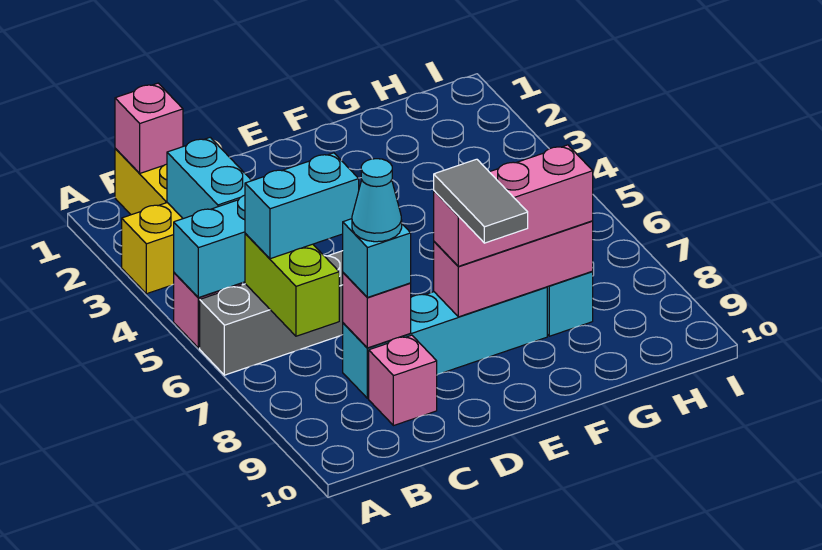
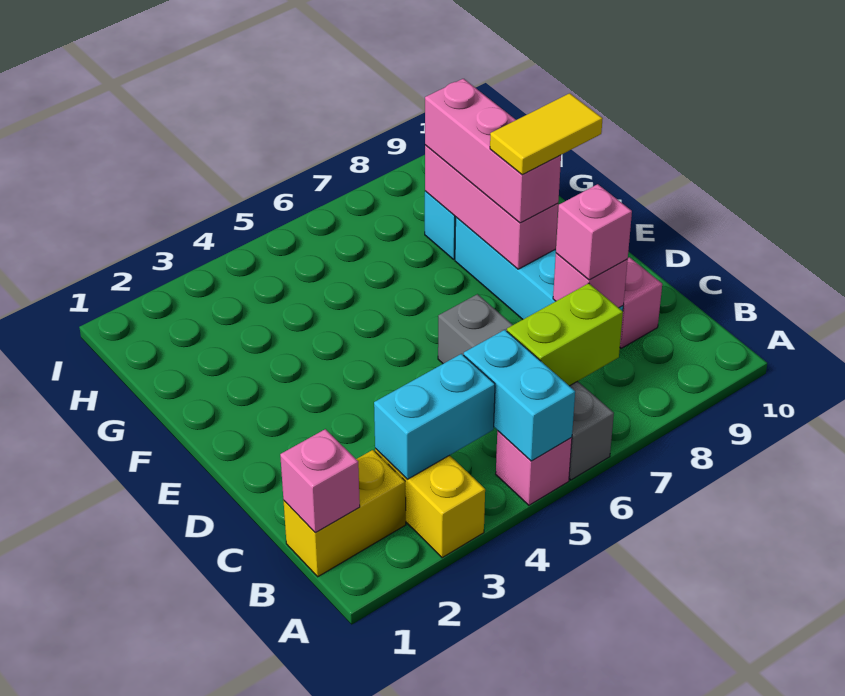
cyan 1x2 brick [245,153,359,259] -> none
cyan 1x1 brick [343,219,411,297] -> pink 1x1 brick [556,184,632,280]
cyan 1x1 cone [352,159,402,242] -> none
grey 1x2 tile [434,159,528,243] -> yellow 1x2 tile [490,93,603,175]

